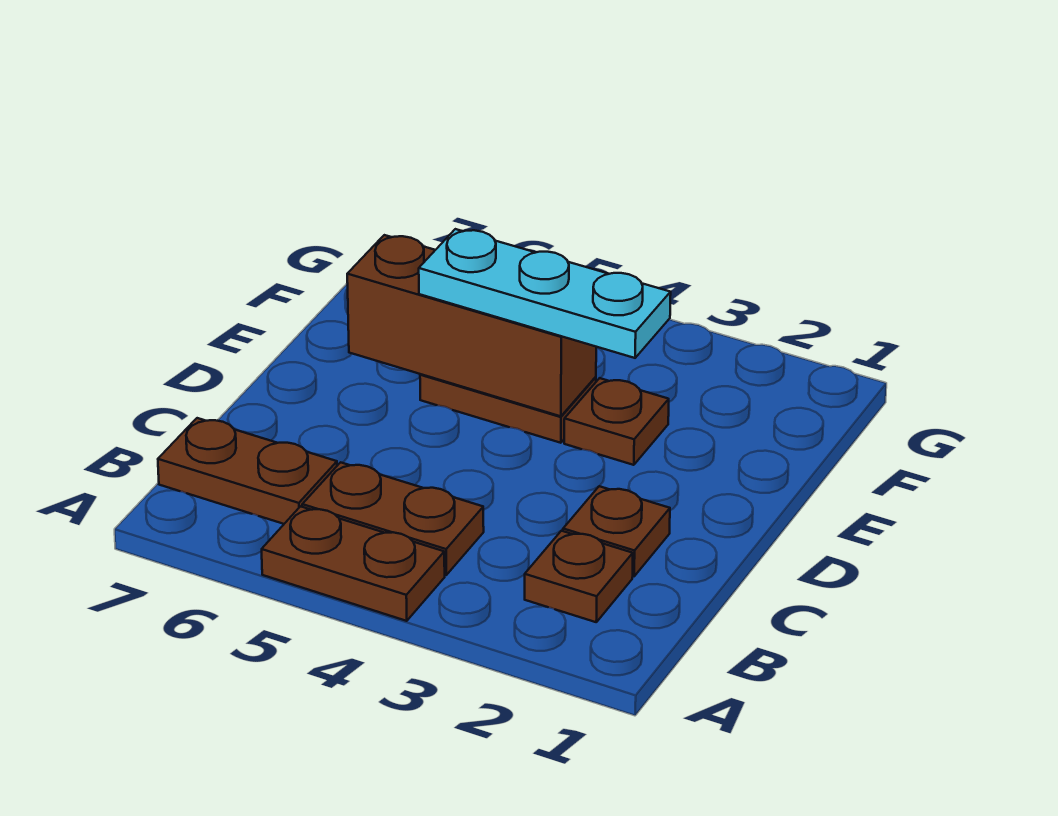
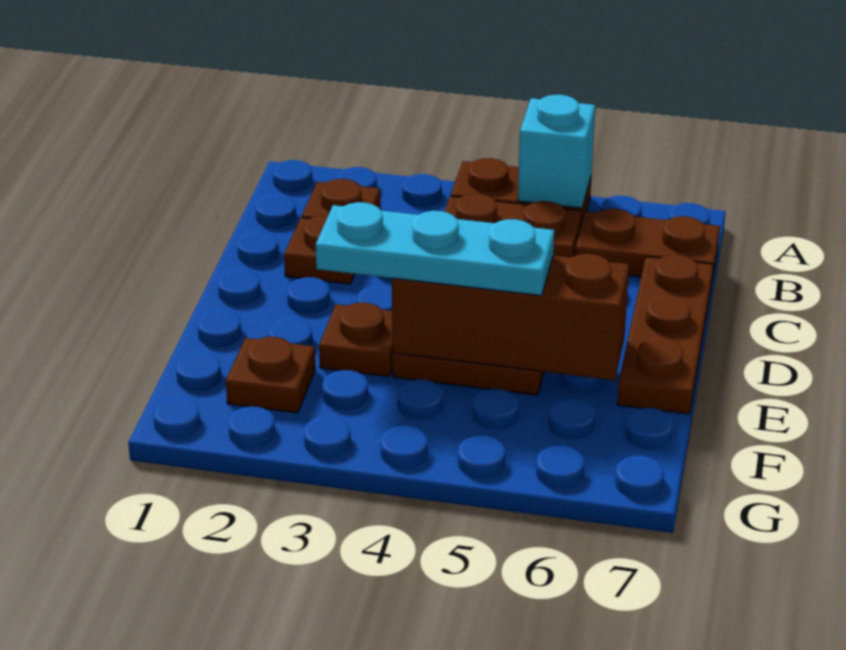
none -> cyan 1x1 brick [518,95,595,208]
none -> brown 1x3 plate [617,255,714,414]
none -> brown 1x1 plate [226,337,315,413]

